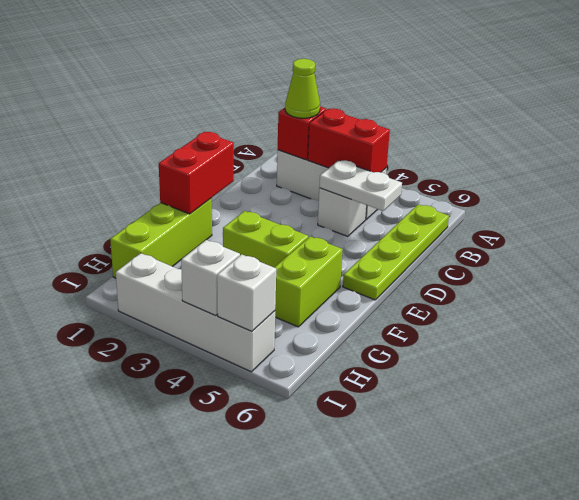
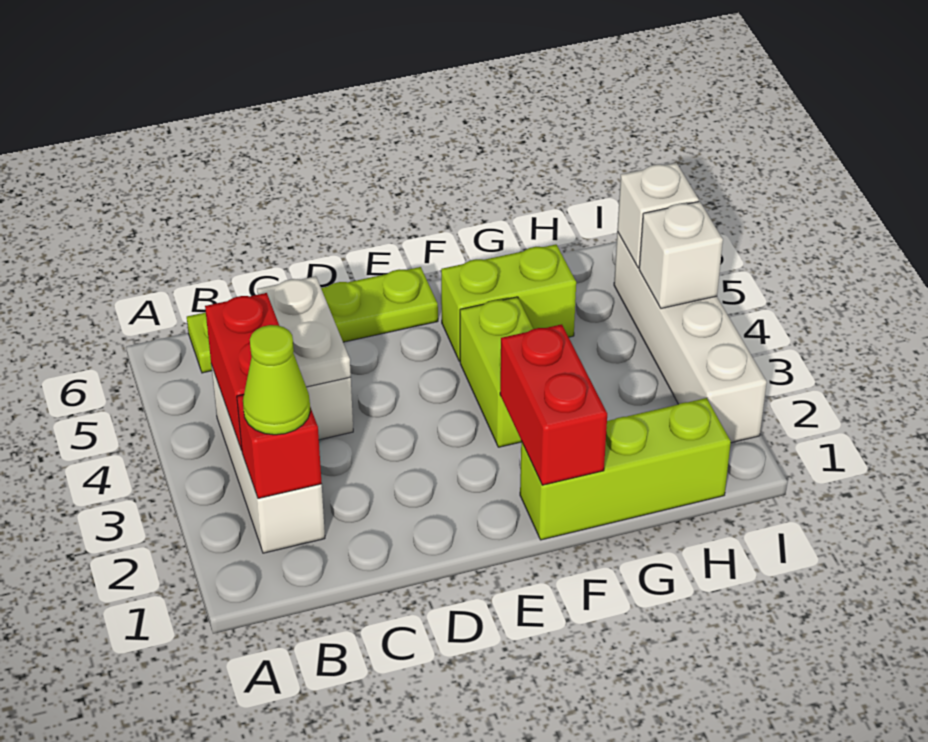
red 1x2 brick [159,132,234,214] -> red 1x2 brick turned to [500,324,607,485]

